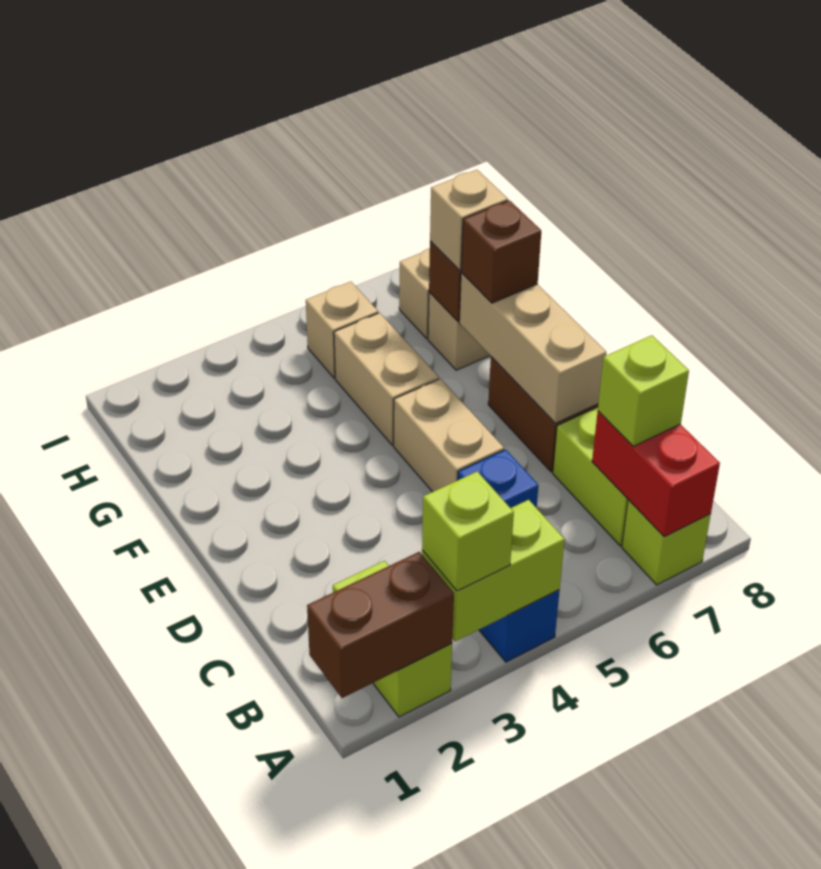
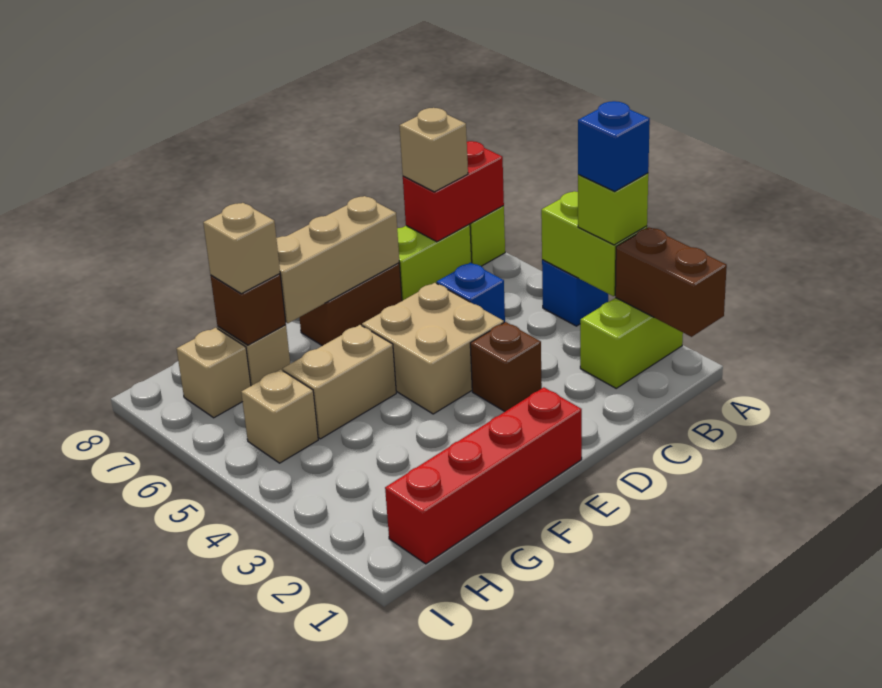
none -> blue 1x1 brick [578,101,650,191]
lime 1x1 brick [598,335,689,446] -> tan 1x1 brick [399,108,468,192]
tan 1x2 brick [394,379,504,492] -> tan 2x2 brick [362,283,504,414]
none -> red 1x4 brick [385,387,582,564]
brown 1x1 brick [461,200,541,303] -> brown 1x1 brick moved to [470,322,542,411]

